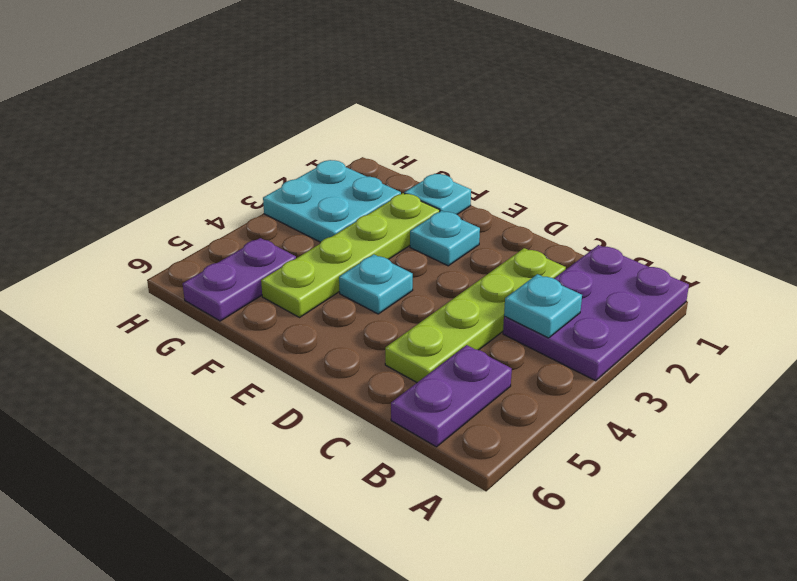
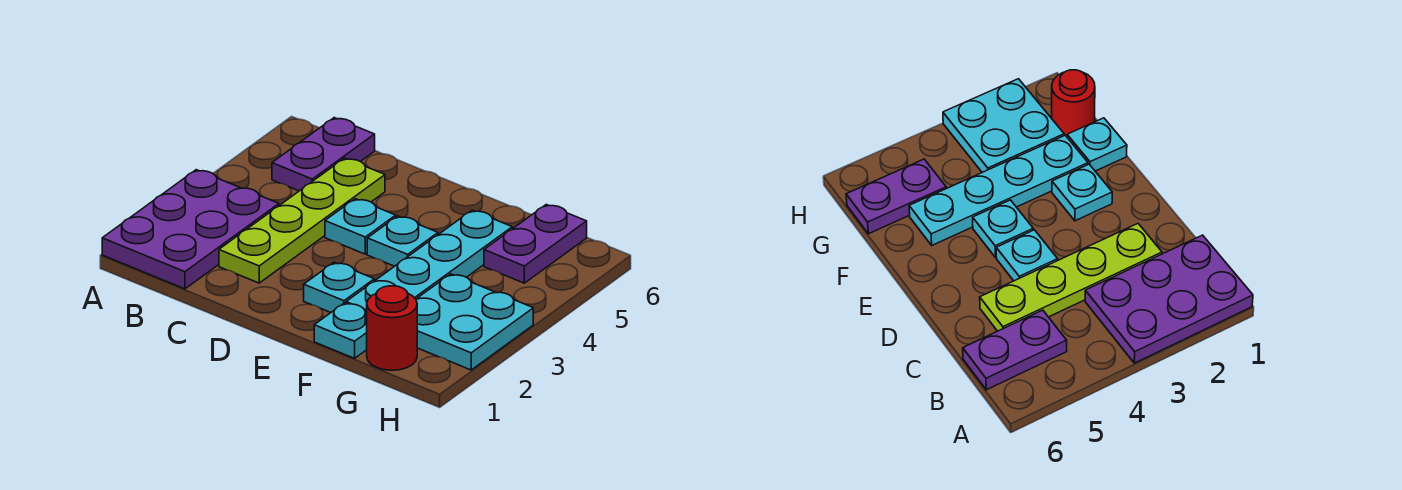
cyan 1x1 plate [504,274,582,338] -> cyan 1x1 plate moved to [325,199,396,254]
lime 1x4 plate [261,193,440,317] -> cyan 1x4 plate [346,210,512,312]
none -> red 1x1 round brick [367,286,417,370]

